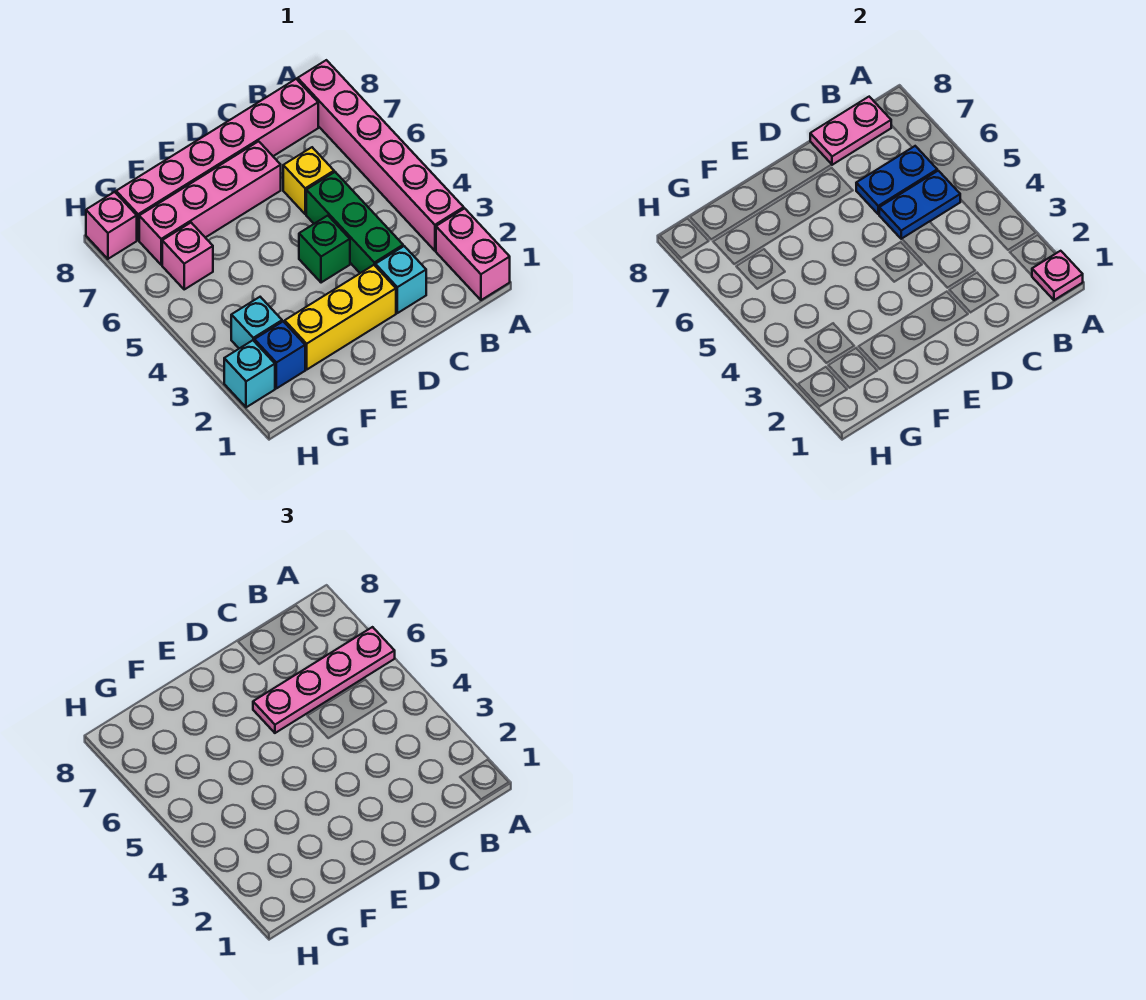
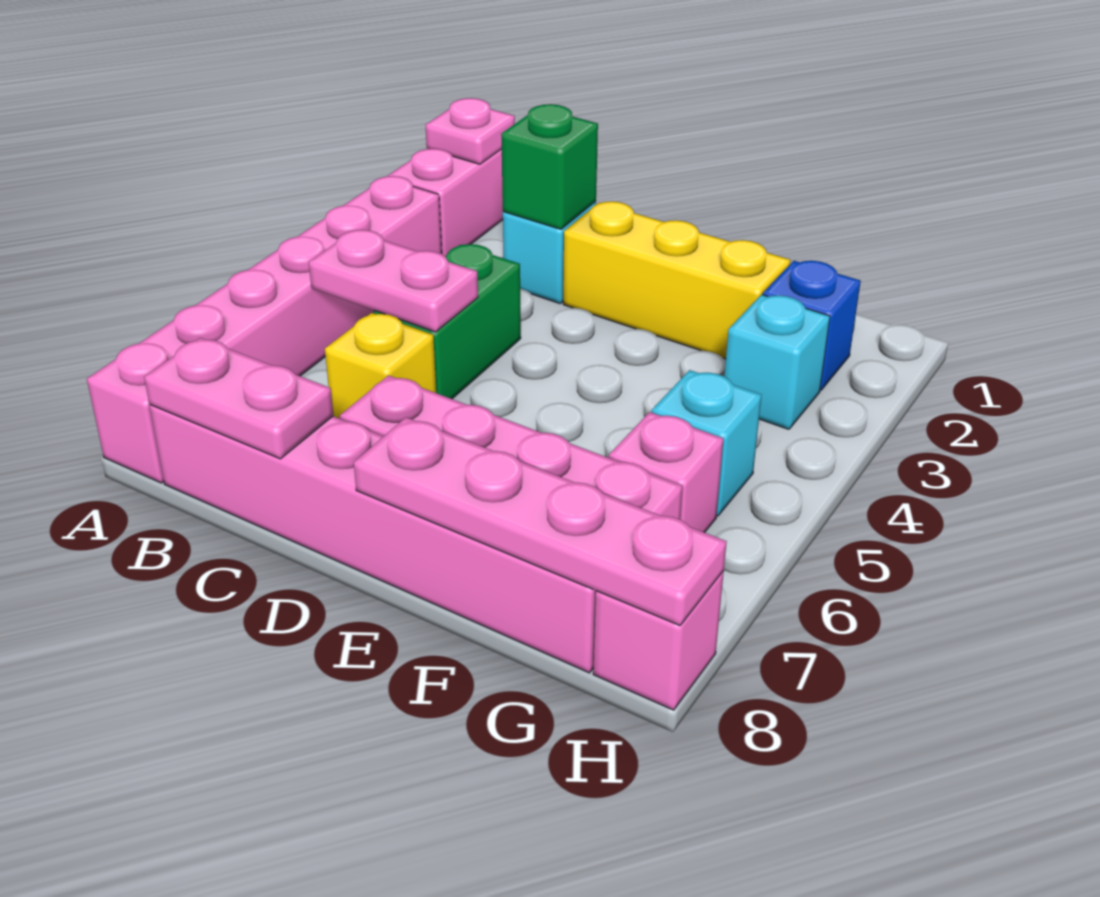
pink 1x4 plate [253,627,395,733] -> pink 1x4 plate moved to [354,417,727,625]
blue 1x2 plate [879,171,960,239] -> pink 1x2 plate [309,230,478,332]
blue 1x2 plate [856,146,937,214] -> none
green 1x3 brick [306,172,403,273] -> green 1x2 brick [374,244,521,399]
green 1x1 brick [299,216,350,283] -> green 1x1 brick moved to [501,104,598,229]
cyan 1x1 brick [224,340,275,407] -> cyan 1x1 brick moved to [652,370,762,516]

